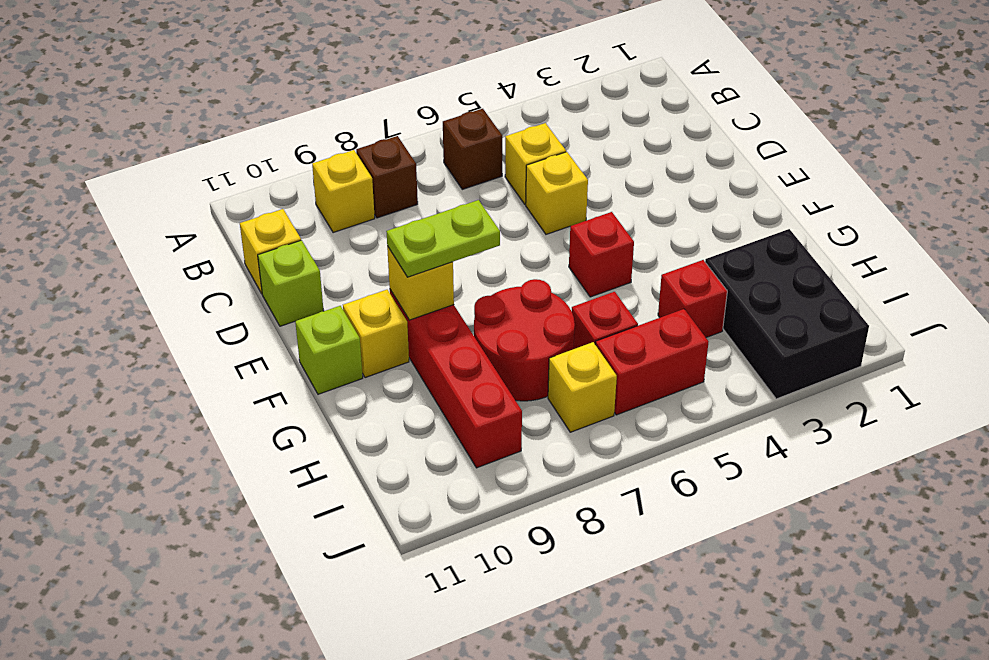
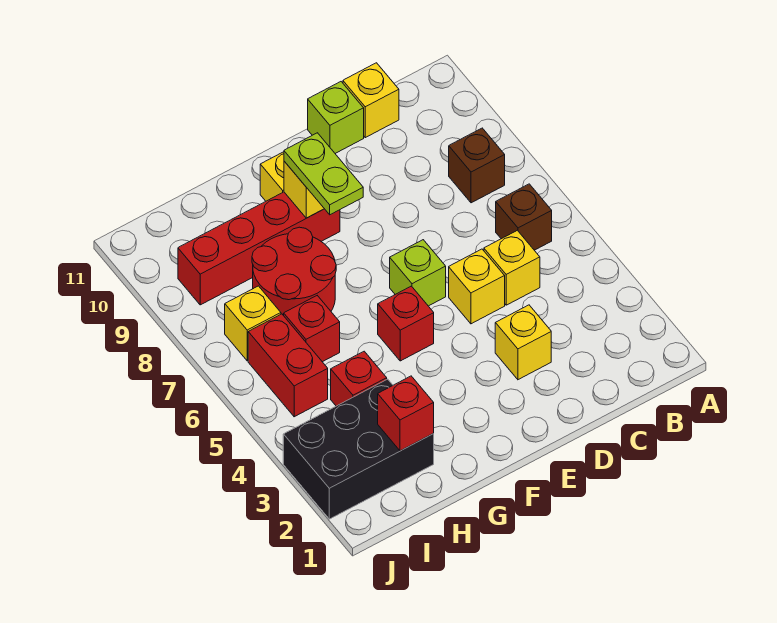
yellow 1x1 brick [312,150,375,233] -> yellow 1x1 brick moved to [495,305,551,380]
lime 1x1 brick [295,306,363,394] -> lime 1x1 brick moved to [390,240,446,306]
none -> red 1x1 brick [378,376,434,451]

